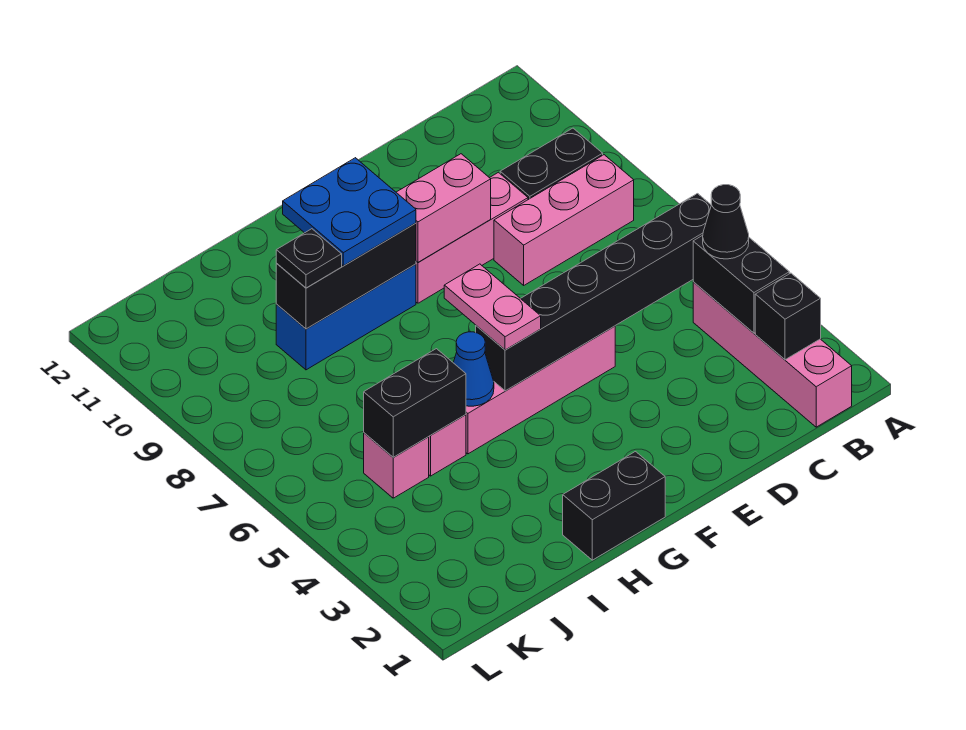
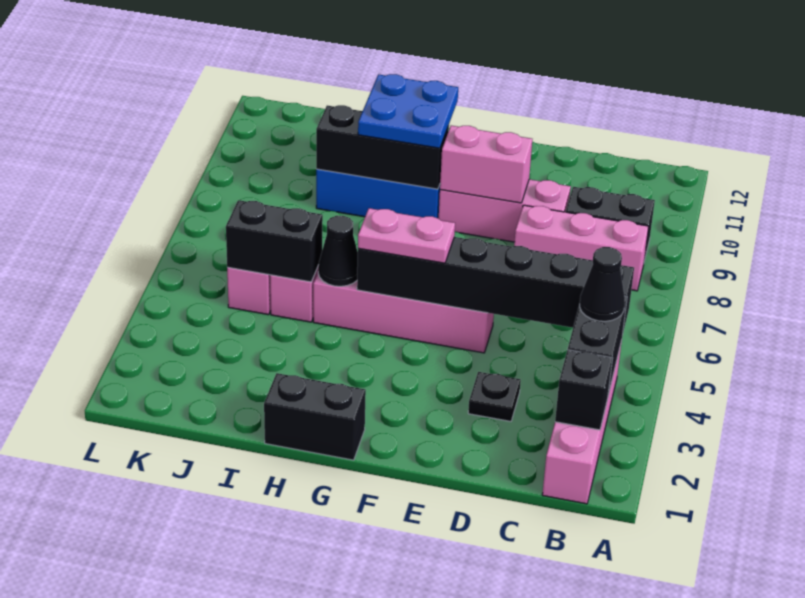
pink 1x2 plate [444,264,541,350] -> pink 1x2 plate turned to [358,208,455,263]
blue 1x1 cone [453,332,494,406] -> black 1x1 cone [318,216,358,286]
black 1x1 plate [276,229,342,288] -> black 1x1 plate moved to [468,372,521,421]

